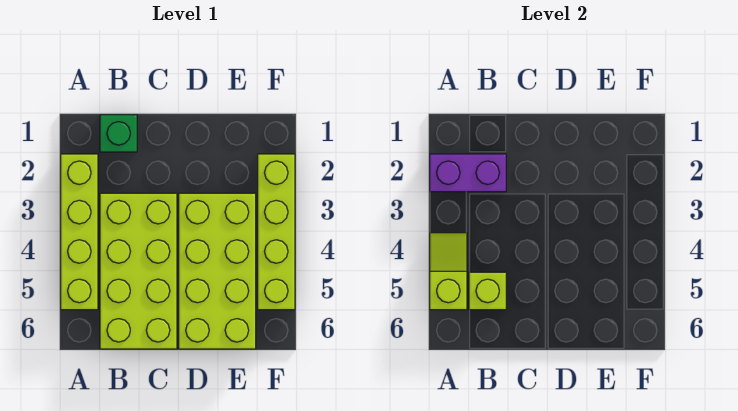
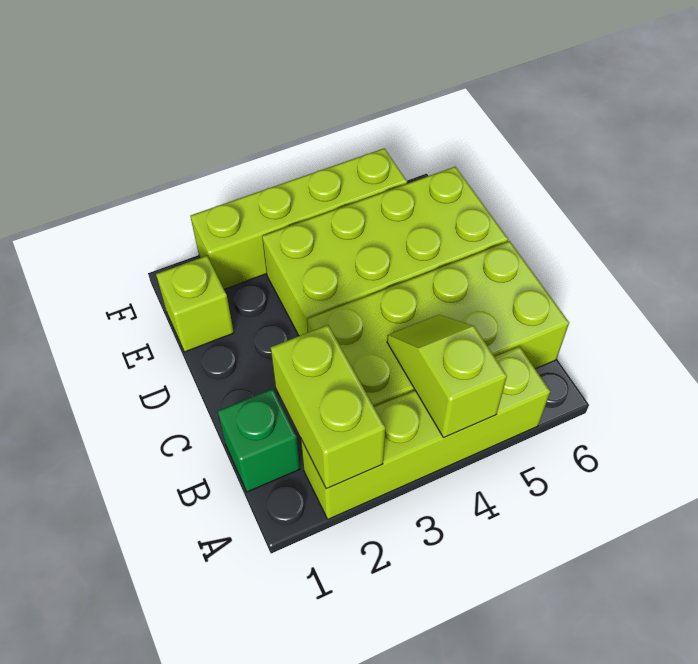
purple 1x2 brick [430,154,506,192] -> lime 1x2 brick [271,325,385,489]
lime 1x2 slope [430,233,467,310] -> lime 1x2 slope turned to [387,315,507,438]
lime 1x1 brick [469,272,506,310] -> lime 1x1 brick moved to [156,256,234,352]

